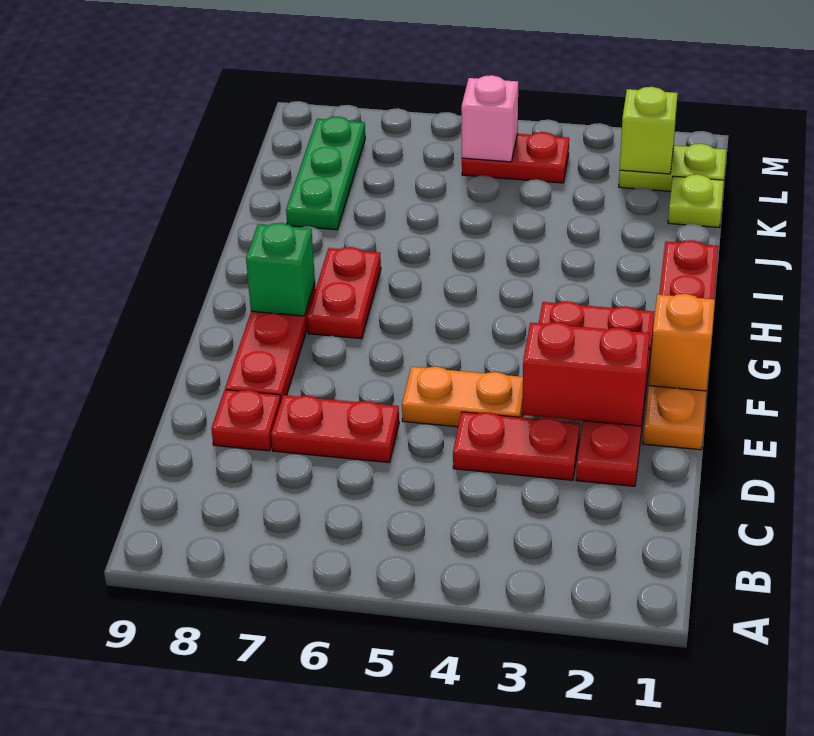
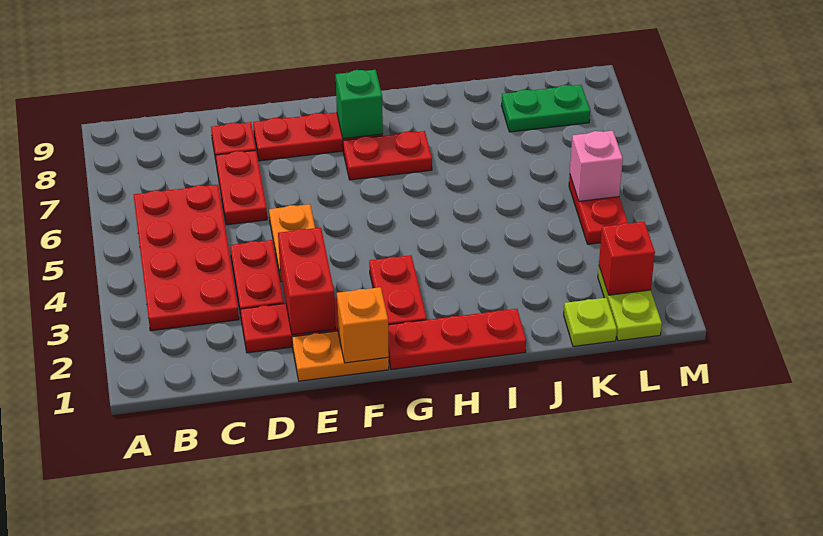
none -> red 2x4 plate [134,185,239,331]
green 1x3 plate [286,117,365,230] -> green 1x2 plate [501,85,590,132]
lime 1x1 brick [620,87,678,174] -> red 1x1 brick [599,222,655,295]

